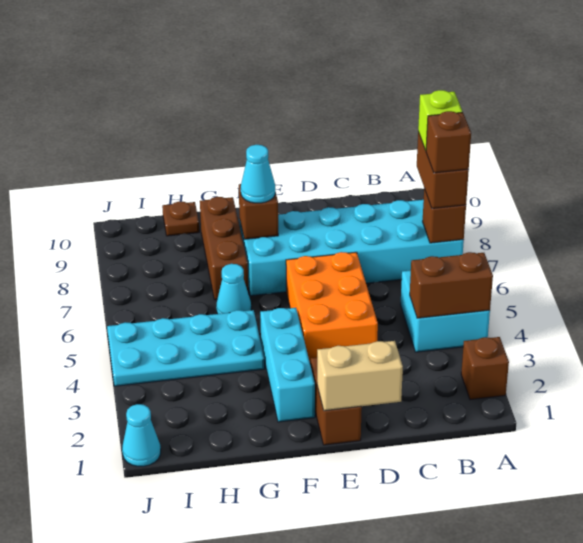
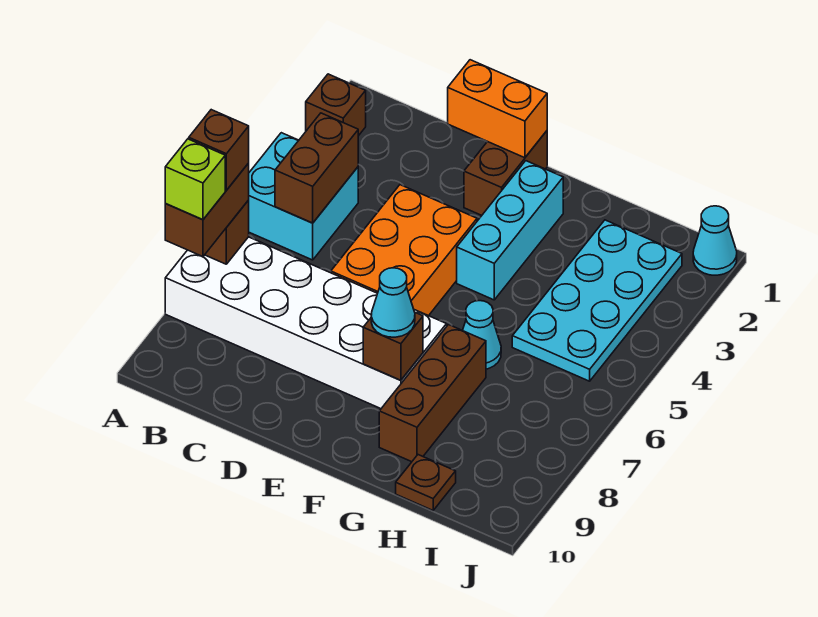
brown 1x2 brick [410,252,493,318] -> brown 1x2 brick turned to [275,113,358,223]
cyan 2x6 brick [240,200,464,296] -> white 2x6 brick [165,237,447,409]
tan 1x2 brick [317,341,403,411] -> orange 1x2 brick [448,60,547,158]
cyan 2x4 plate [107,310,265,386] -> cyan 2x4 plate turned to [512,220,682,381]

